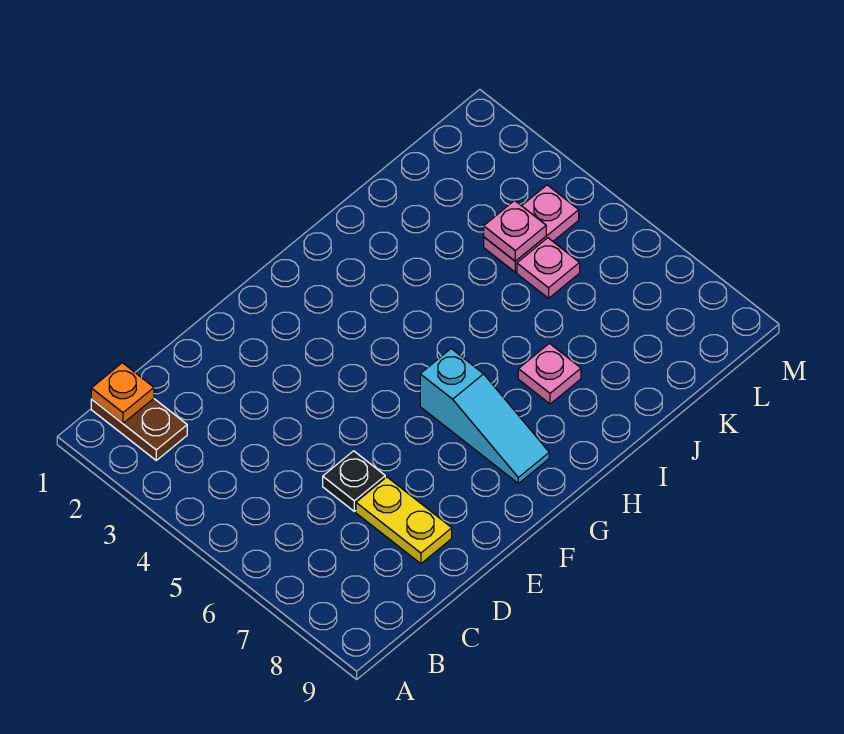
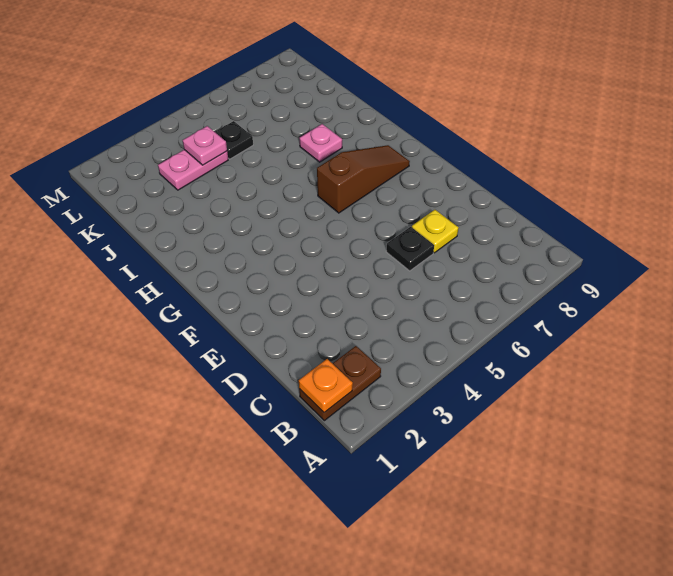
yellow 1x2 plate [356,477,452,564] -> yellow 1x1 plate [412,210,458,253]
cyan 1x3 slope [420,349,549,483] -> brown 1x3 slope [317,145,410,213]
pink 1x2 plate [484,185,579,272] -> pink 1x2 plate turned to [158,150,228,190]
pink 1x1 plate [517,238,580,298] -> black 1x1 plate [215,121,253,159]

